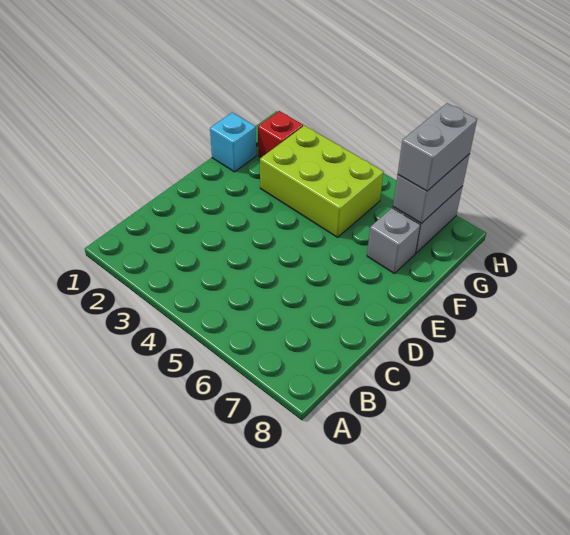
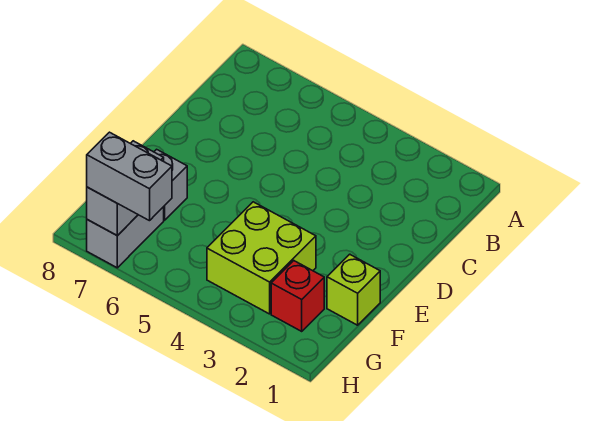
cyan 1x1 brick [210,113,256,172] -> lime 1x1 brick [327,254,380,325]
lime 2x3 brick [260,126,384,237] -> lime 2x2 brick [207,202,316,314]
grey 1x2 brick [398,103,477,191] -> grey 1x2 brick turned to [87,132,172,221]

